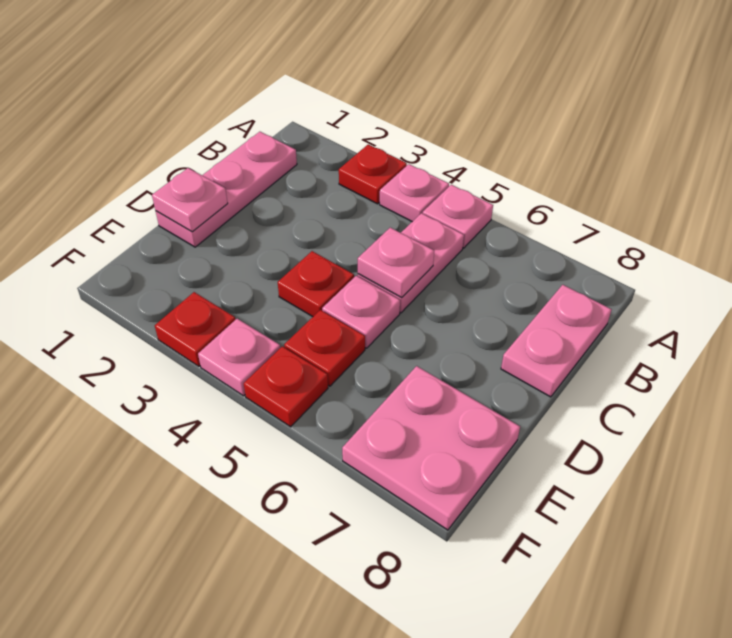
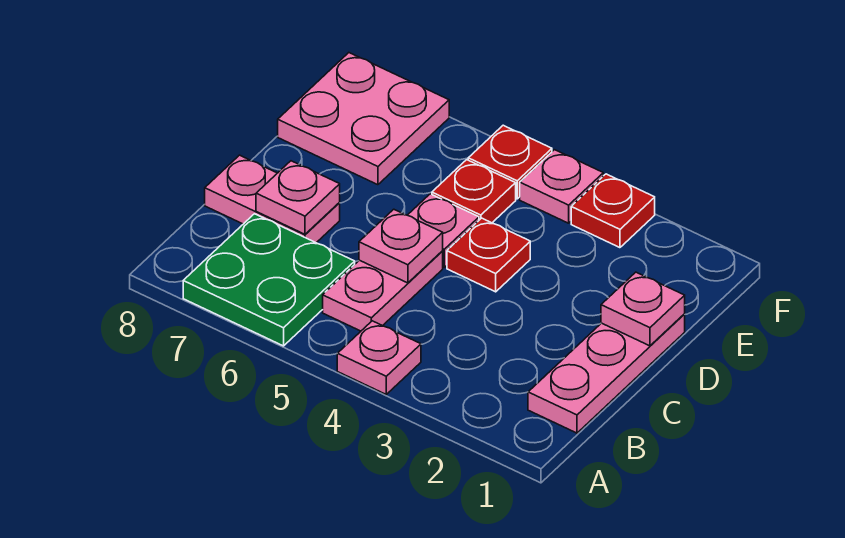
red 1x1 plate [339,145,407,204] -> none
pink 1x1 plate [423,185,493,248] -> pink 1x1 plate moved to [256,161,340,234]
none -> green 2x2 plate [183,214,355,346]
pink 1x2 plate [501,285,612,397] -> pink 1x2 plate turned to [205,155,340,243]

